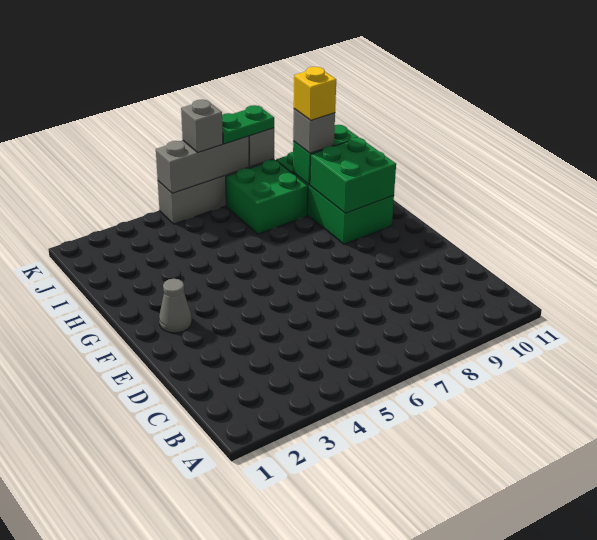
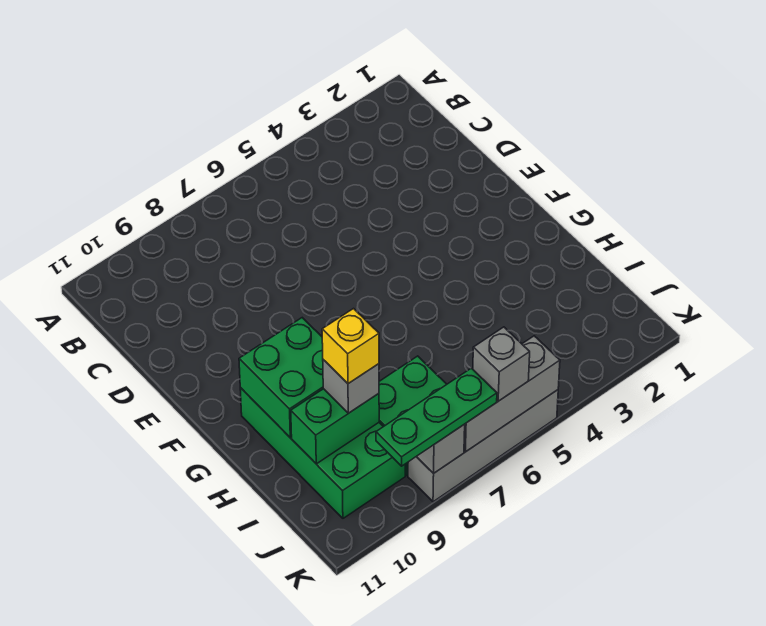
grey 1x1 cone [159,279,192,333] -> none
green 1x2 plate [222,105,274,144] -> green 1x3 plate [376,368,497,466]

